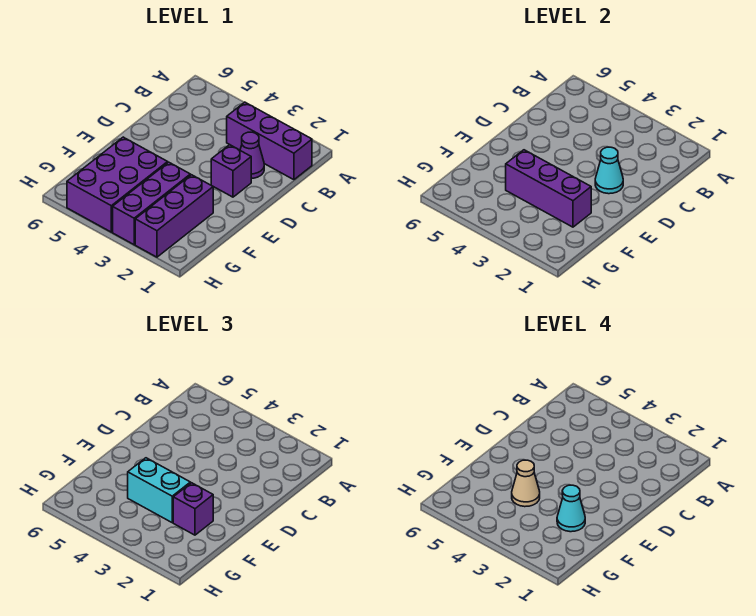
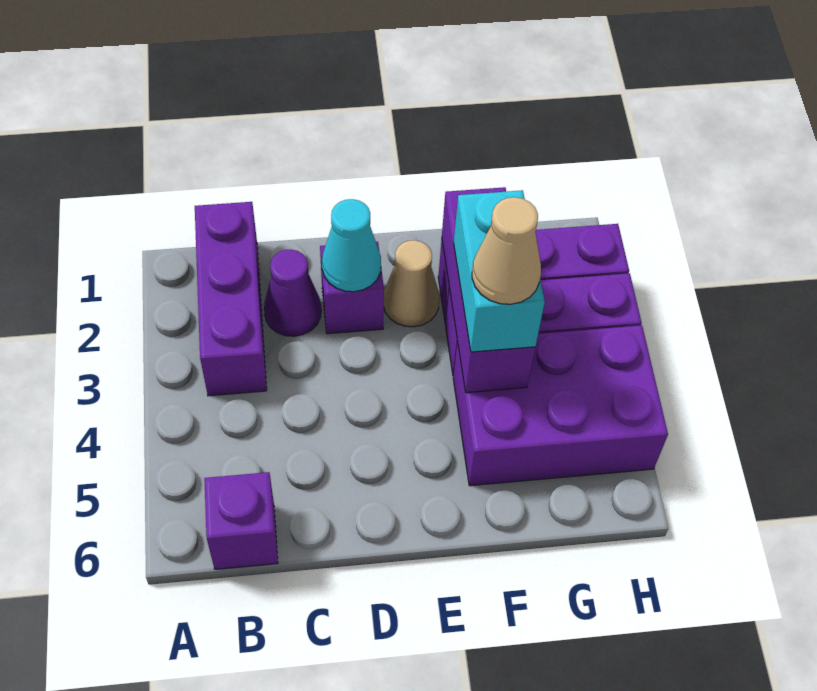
none -> tan 1x1 cone [384,240,439,327]
purple 1x1 brick [173,483,213,535] -> purple 1x1 brick moved to [204,472,278,569]
cyan 1x1 cone [557,485,585,532] -> none

